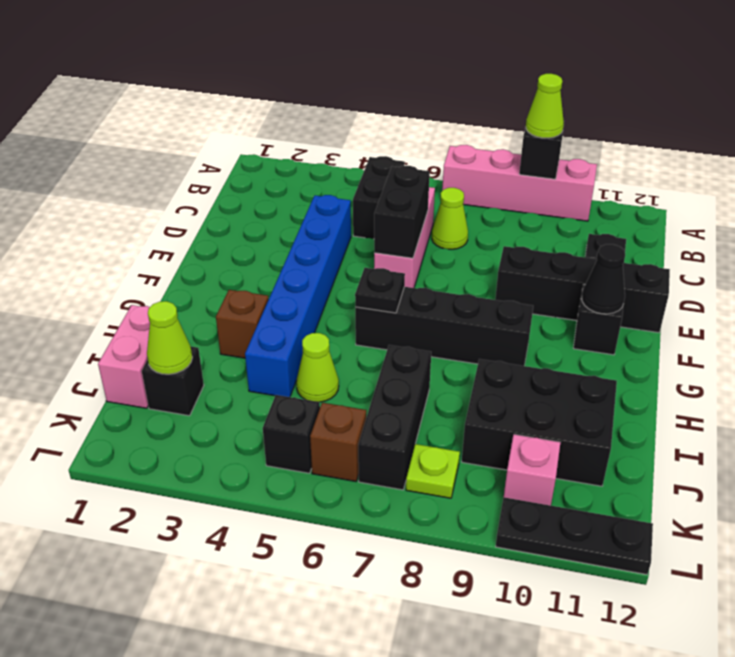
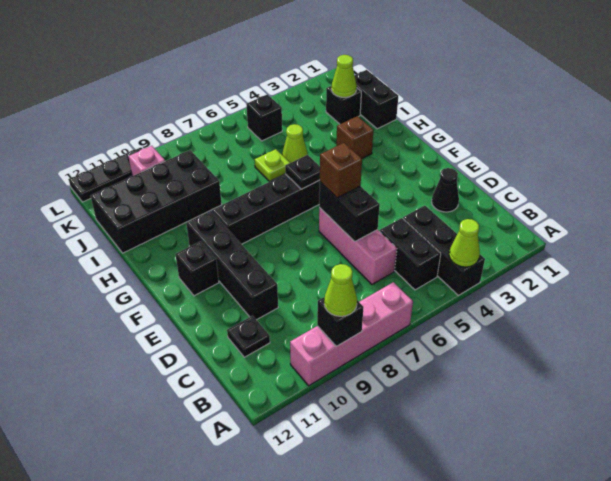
lime 1x1 cone [432,188,468,249] -> lime 1x1 cone moved to [449,219,480,267]
blue 1x6 brick [245,195,351,397] -> none
black 1x4 brick [495,246,670,333] -> black 1x4 brick turned to [186,211,278,320]
black 1x1 cone [582,244,625,314] -> black 1x1 cone moved to [432,168,459,212]
pink 1x2 brick [98,305,150,408] -> black 1x2 brick [355,70,398,129]
black 1x3 brick [358,345,431,490] -> black 1x3 brick moved to [403,206,485,295]
black 2x3 brick [462,359,617,486] -> black 2x4 brick [91,150,222,253]
brown 1x1 brick [310,403,366,482] -> brown 1x1 brick moved to [320,143,362,198]
lime 1x1 plate [406,444,460,498] -> lime 1x1 plate moved to [255,149,290,182]

